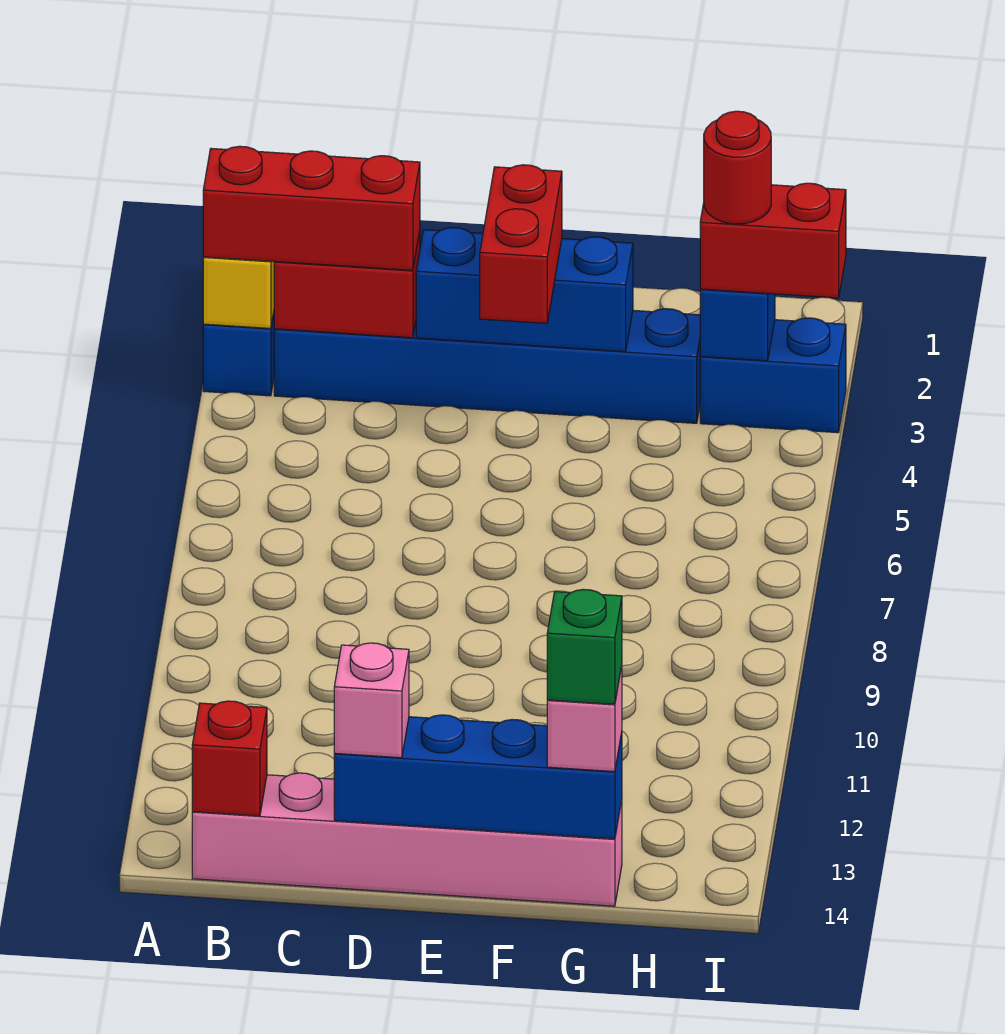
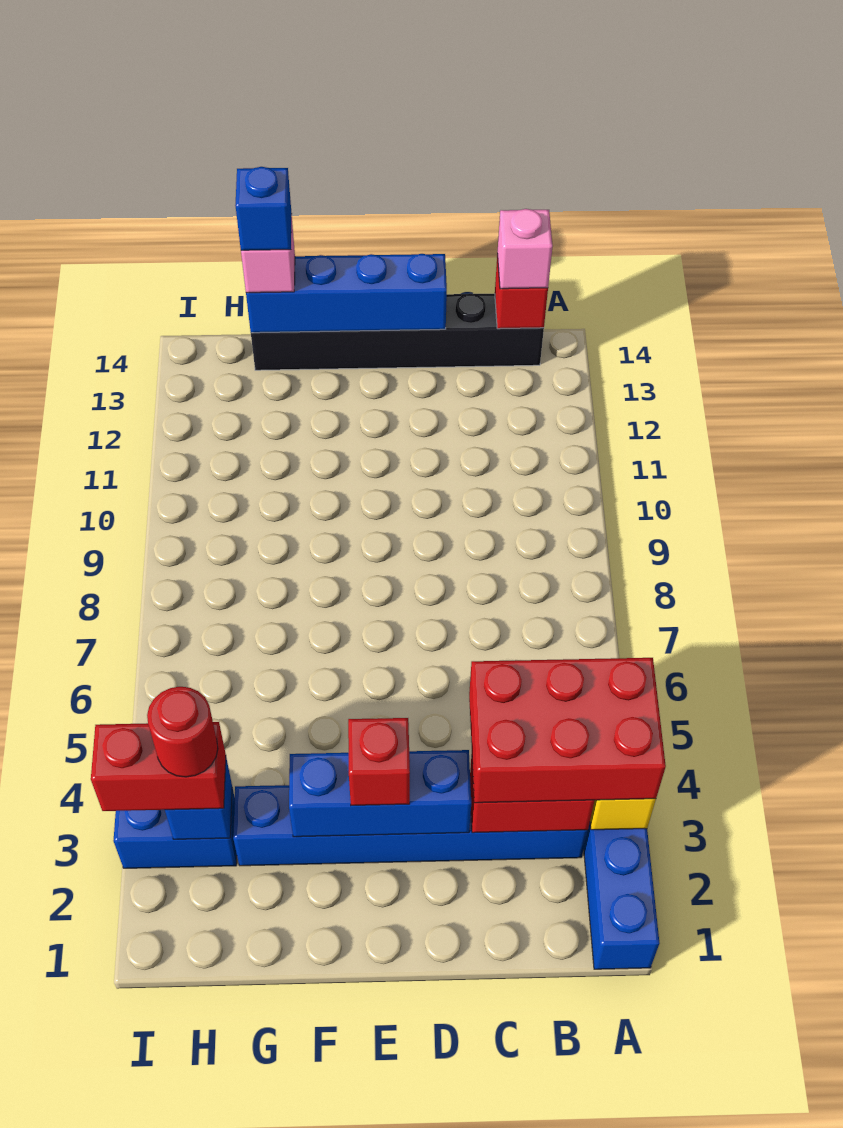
red 1x3 brick [203,146,420,270] -> red 2x3 brick [469,658,666,803]
pink 1x6 brick [192,773,622,906] -> black 1x6 brick [251,294,544,370]
pink 1x1 brick [334,643,409,758] -> pink 1x1 brick moved to [497,209,553,289]
red 1x2 brick [480,165,562,323] -> red 1x1 brick [348,718,410,805]
green 1x1 brick [547,589,622,704] -> blue 1x1 brick [235,167,292,250]

